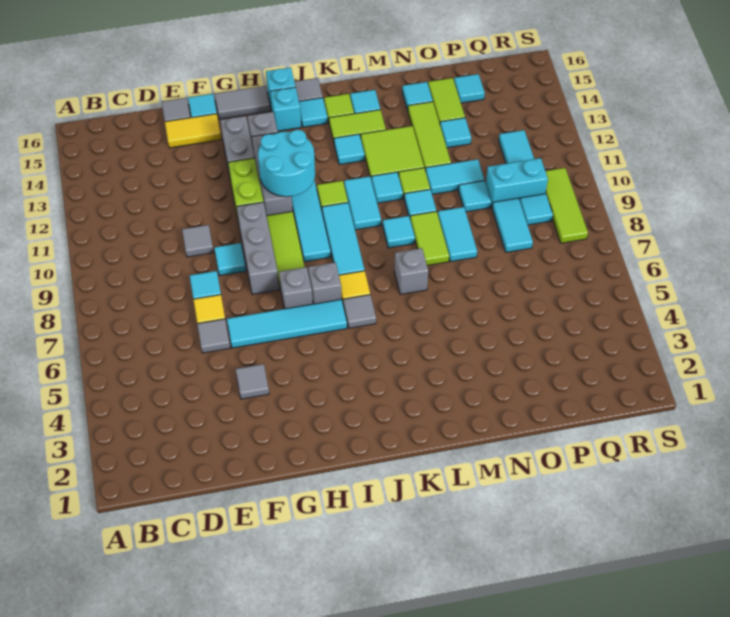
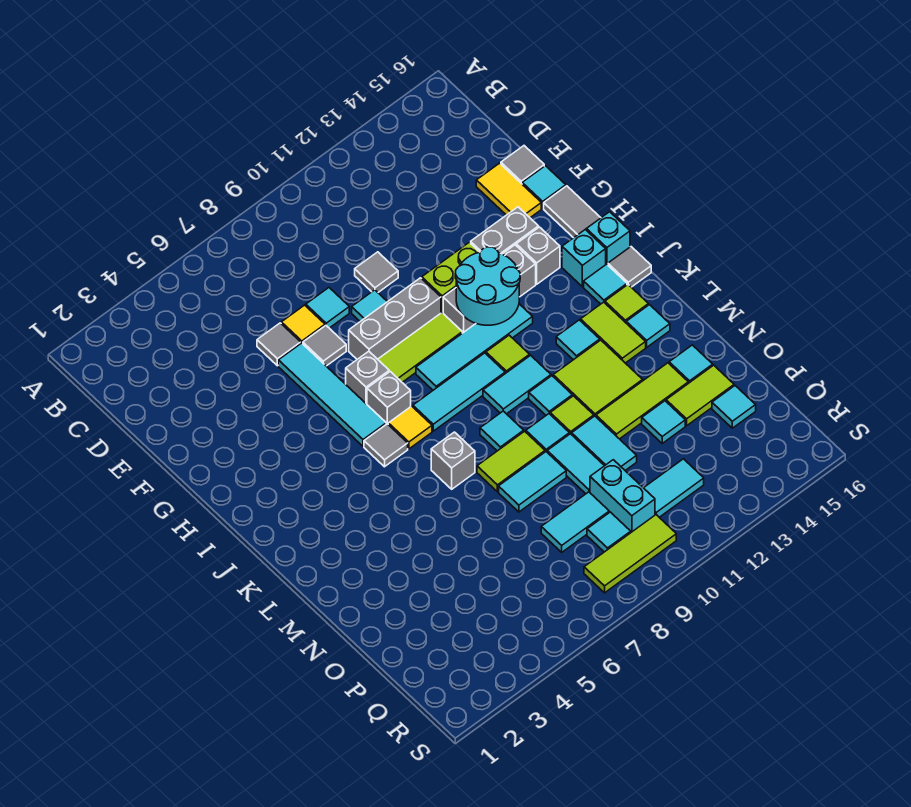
grey 1x1 tile [236,364,269,399] -> grey 1x1 tile moved to [303,326,346,366]
cyan 1x1 tile [459,181,491,212] -> cyan 1x2 tile [547,434,604,494]

